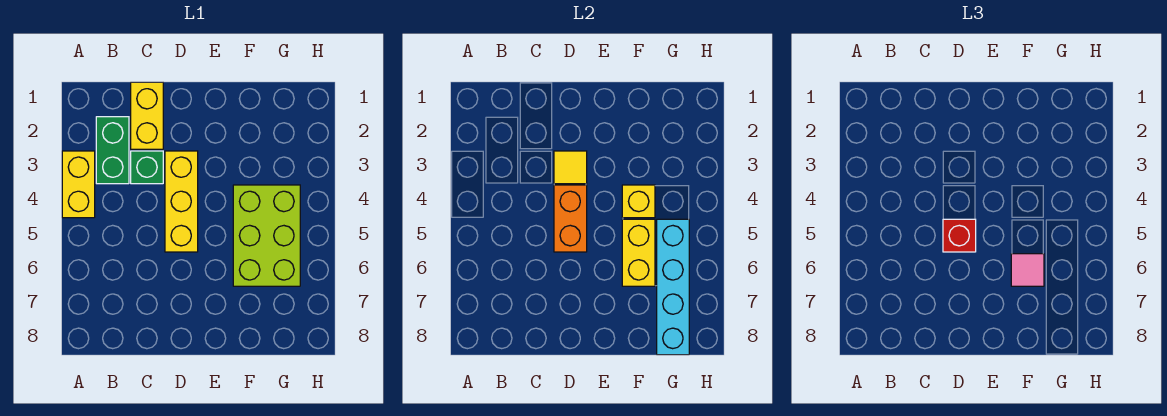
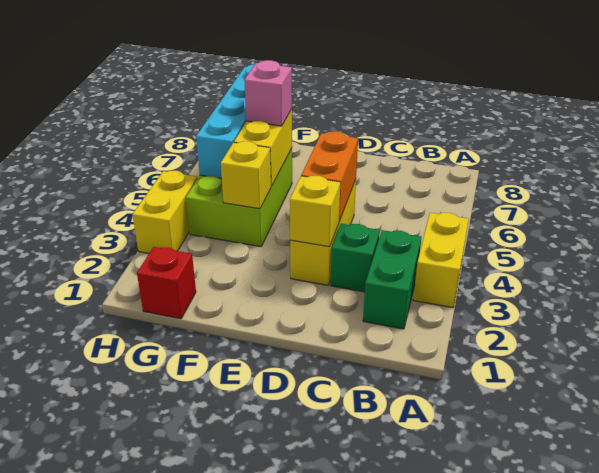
yellow 1x2 brick [131,82,163,149] -> yellow 1x2 brick moved to [133,171,198,253]
yellow 1x1 tile [554,151,587,184] -> yellow 1x1 brick [290,176,340,247]
red 1x1 brick [943,219,976,252] -> red 1x1 brick moved to [137,247,196,319]
pink 1x1 tile [1011,254,1044,286] -> pink 1x1 brick [245,60,292,126]

